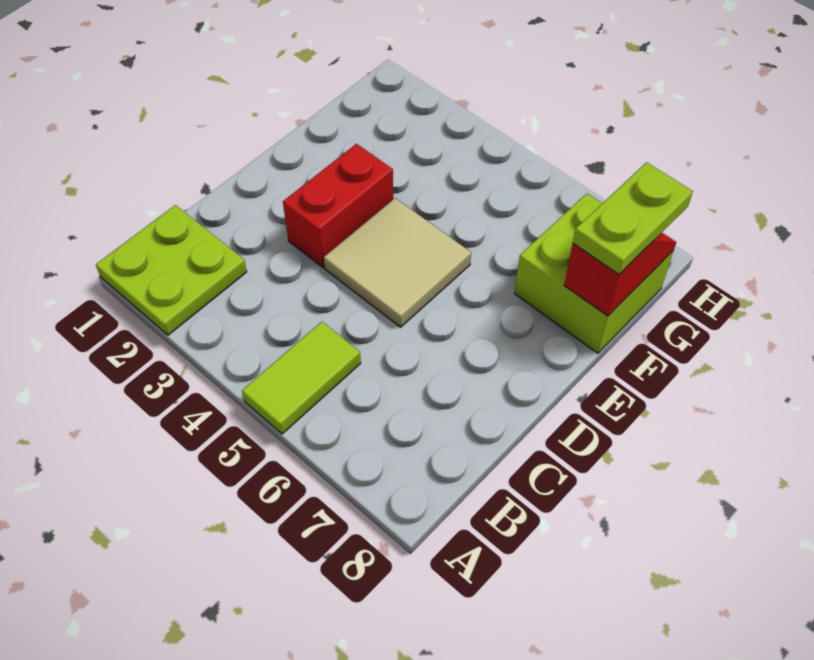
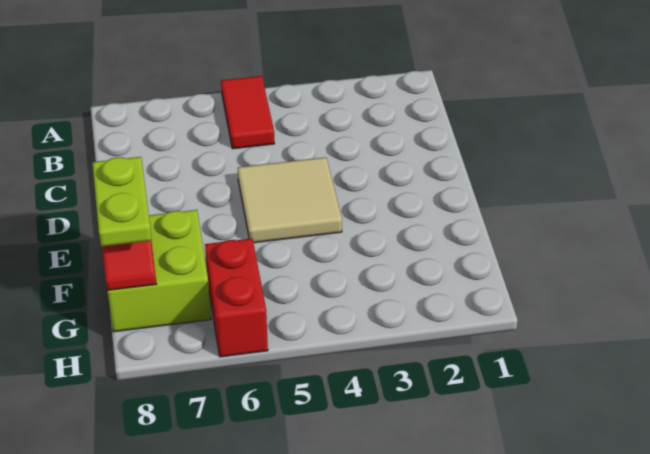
lime 2x2 plate [96,205,247,335] -> none
lime 1x2 tile [242,322,361,434] -> red 1x2 tile [221,76,275,149]
red 1x2 brick [283,144,393,268] -> red 1x2 brick moved to [205,239,268,357]

